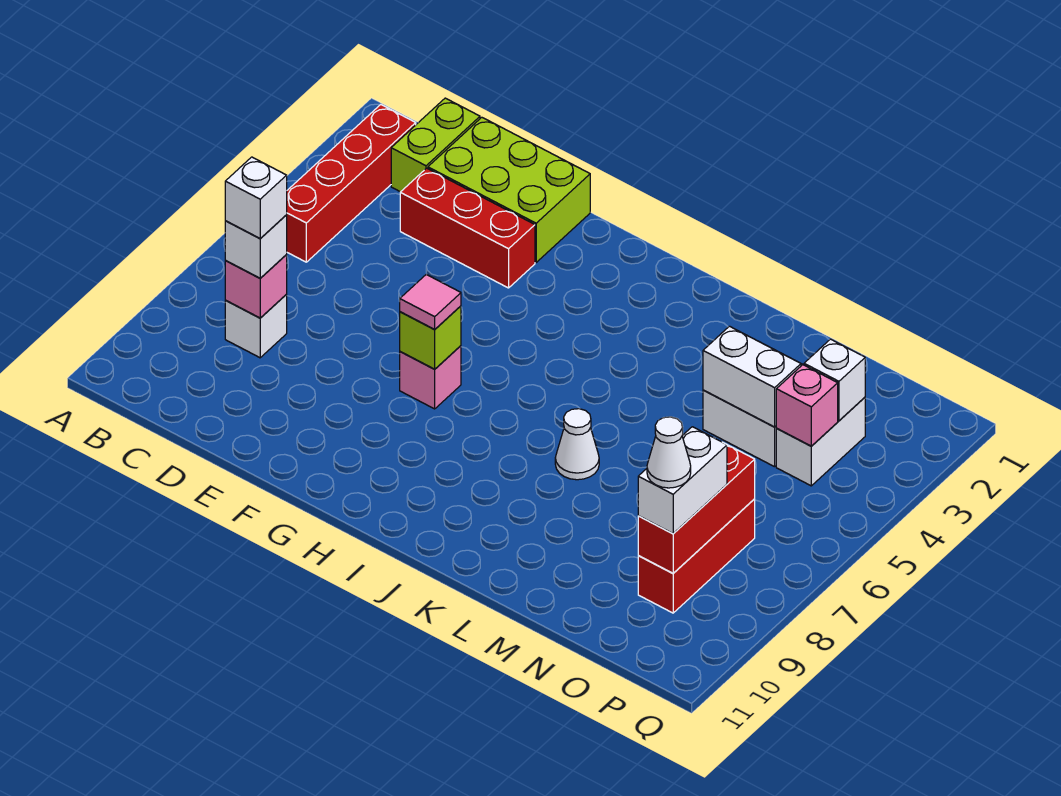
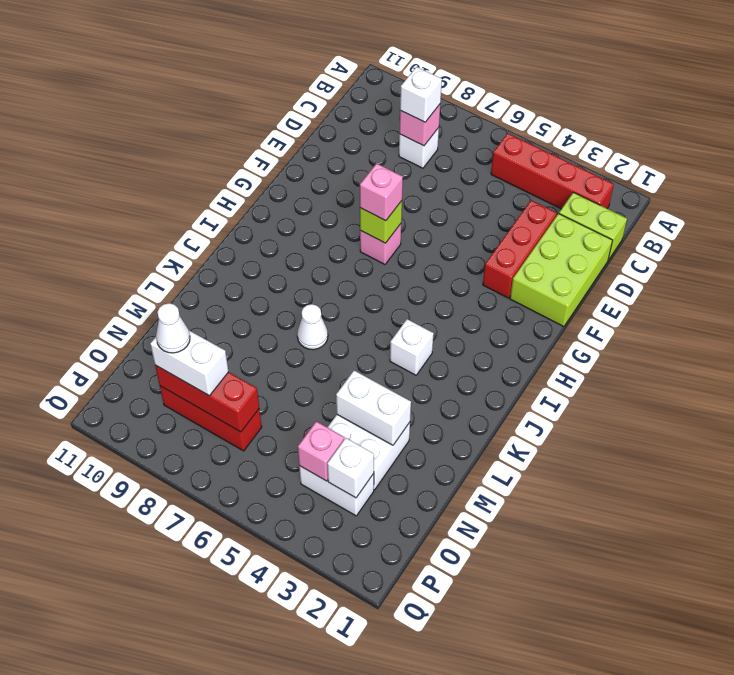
white 1x1 brick [225,157,287,239] -> white 1x1 brick moved to [390,319,434,375]
pink 1x1 tile [400,274,461,330] -> pink 1x1 brick [360,163,403,221]
white 1x2 brick [703,326,801,427] -> white 1x2 brick turned to [336,371,411,445]

